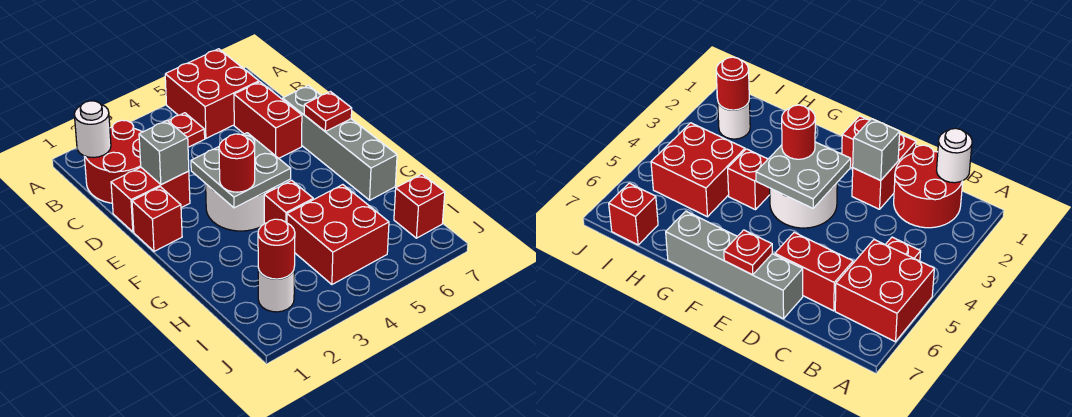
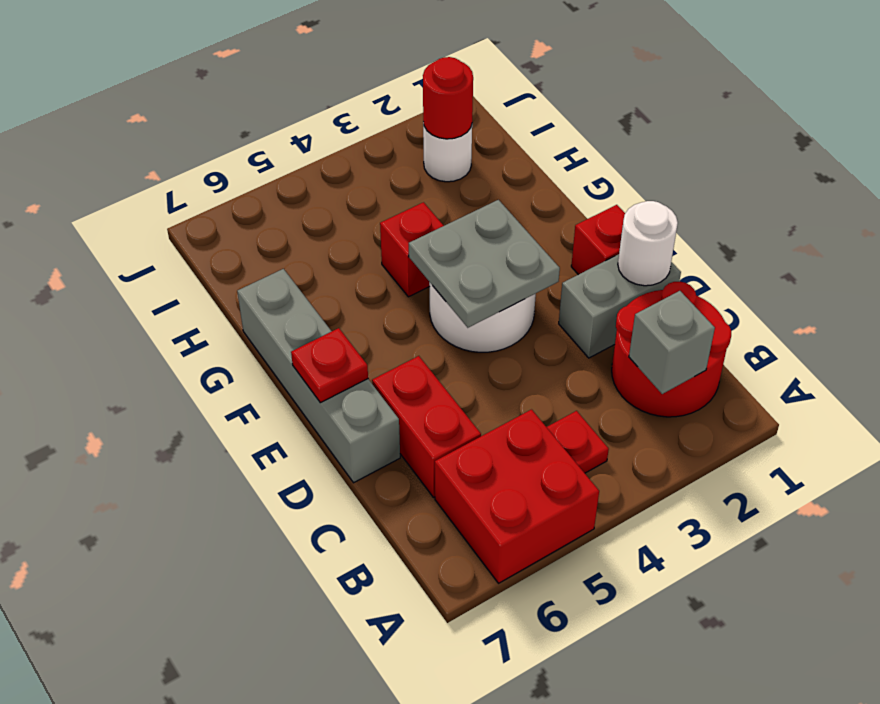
white 1x1 round brick [74,101,111,158] -> white 1x1 round brick moved to [618,201,678,286]
red 1x2 brick [111,167,190,232] -> grey 1x2 brick [559,254,681,358]
grey 1x1 brick [139,120,189,185] -> grey 1x1 brick moved to [629,291,715,394]
red 1x1 round brick [219,134,255,192] -> none
red 2x2 brick [287,185,389,284] -> none
red 1x1 brick [394,174,445,238] -> none

